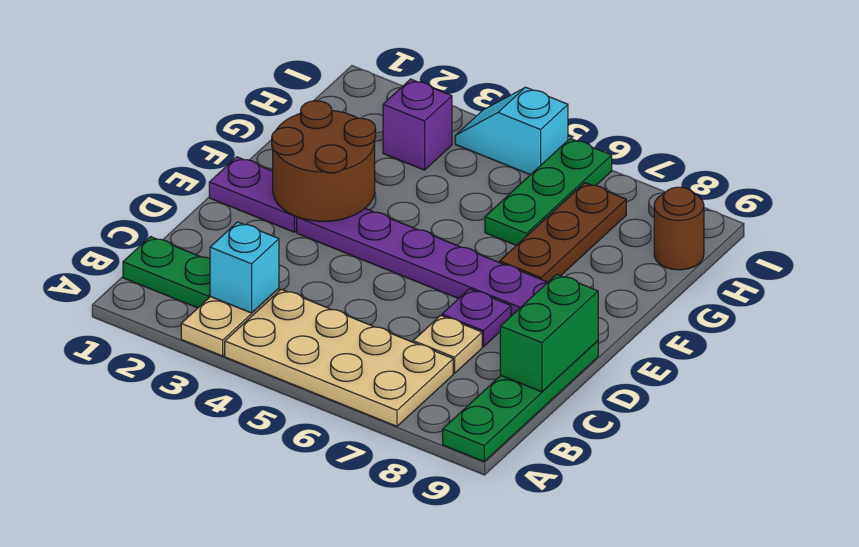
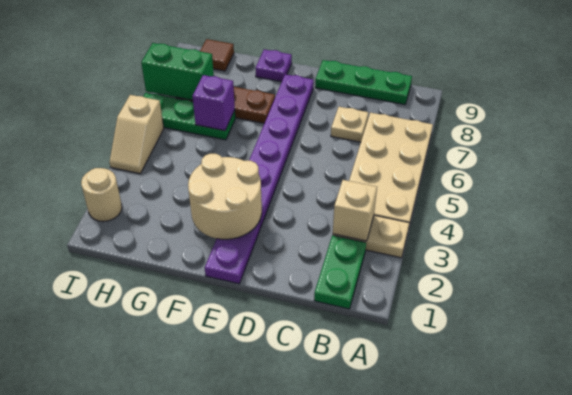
green 1x4 plate [443,341,598,461] -> green 1x3 plate [315,60,412,105]
cyan 1x1 brick [210,222,279,313] -> tan 1x1 brick [333,180,377,241]
green 1x2 brick [500,274,598,392] -> green 1x2 brick moved to [141,43,214,100]
purple 1x1 plate [442,289,511,347] -> purple 1x1 plate moved to [255,50,292,82]
brown 2x2 round brick [272,101,376,221] -> tan 2x2 round brick [188,154,262,239]
purple 1x1 brick [383,79,452,170] -> purple 1x1 brick moved to [192,75,235,131]
brown 1x1 round brick [654,187,704,270] -> brown 1x1 tile [200,39,234,71]
none -> tan 1x1 round brick [81,168,122,222]
cyan 1x2 slope [455,87,568,175] -> tan 1x2 slope [110,95,164,174]

